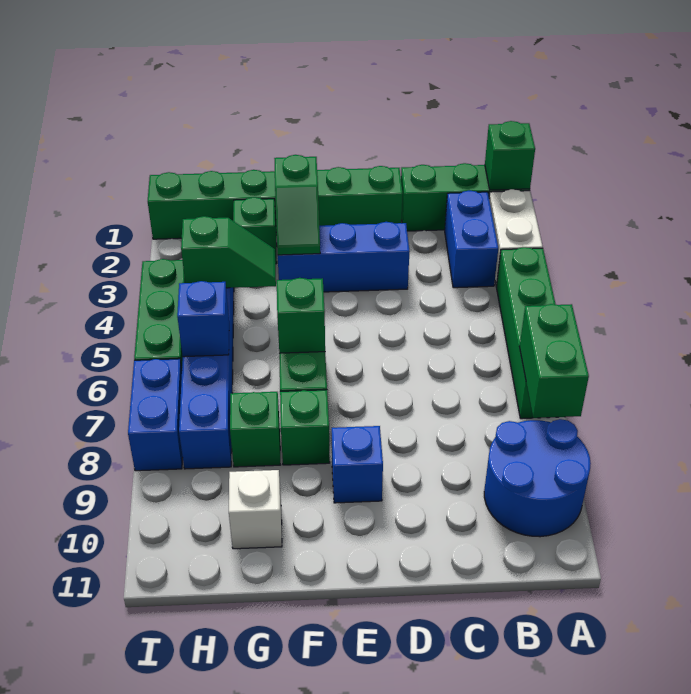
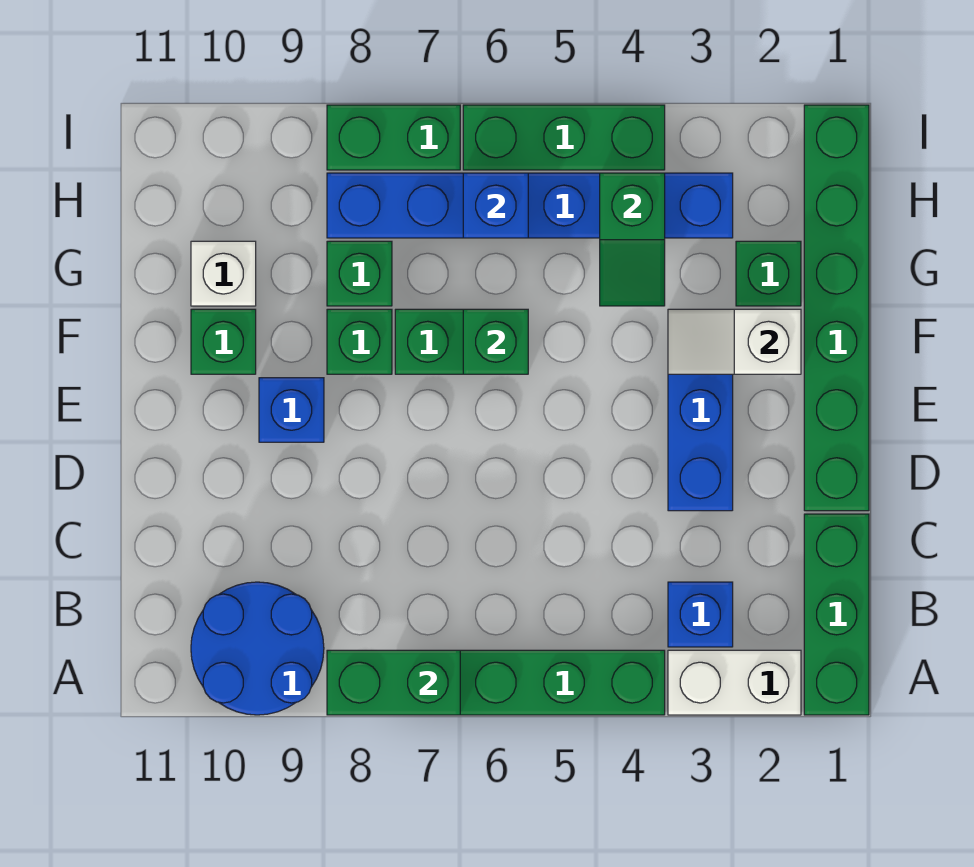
green 1x1 brick [485,121,535,190] -> green 1x1 brick moved to [191,309,256,374]
blue 1x2 brick [445,191,498,288] -> blue 1x1 brick [668,582,733,647]
green 1x2 slope [274,155,320,255] -> white 1x2 slope [668,309,801,374]
blue 1x2 brick [128,359,183,471] -> green 1x2 brick [327,105,460,170]

